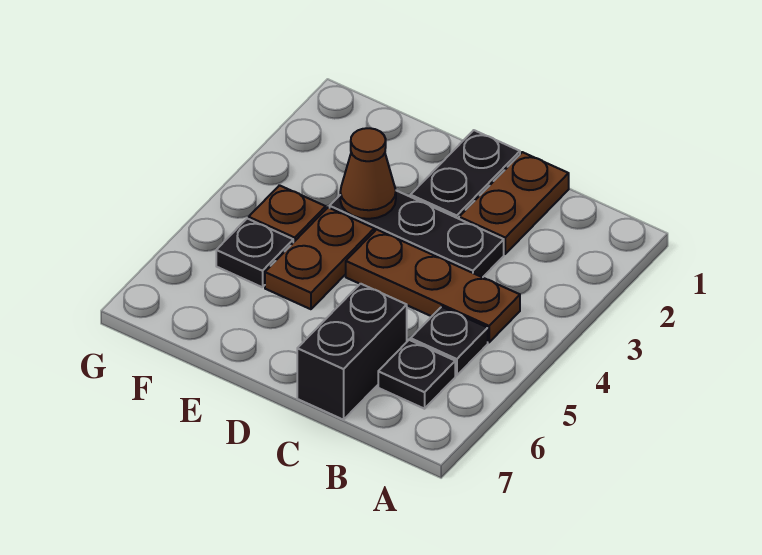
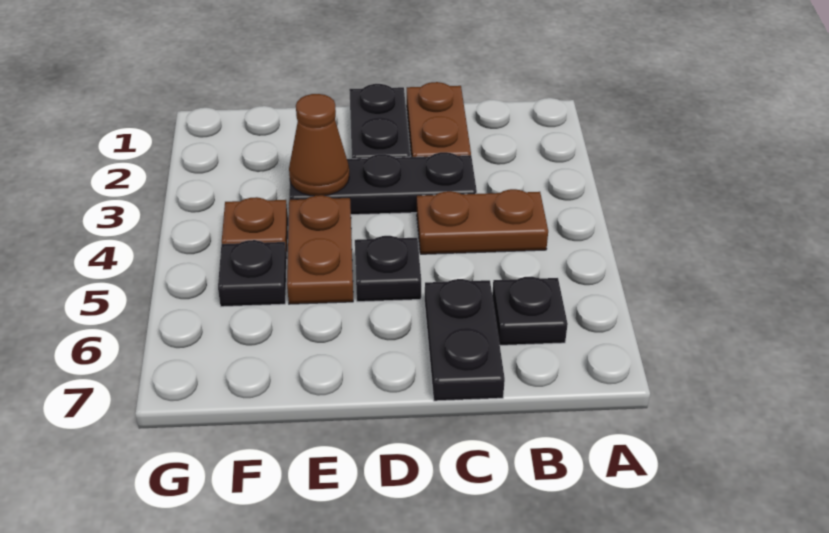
brown 1x3 plate [346,229,520,342] -> brown 1x2 plate [417,189,548,254]
black 1x1 plate [411,307,488,376] -> black 1x1 plate moved to [355,236,421,302]
black 1x2 brick [297,284,407,420] -> black 1x2 plate [425,279,505,401]

